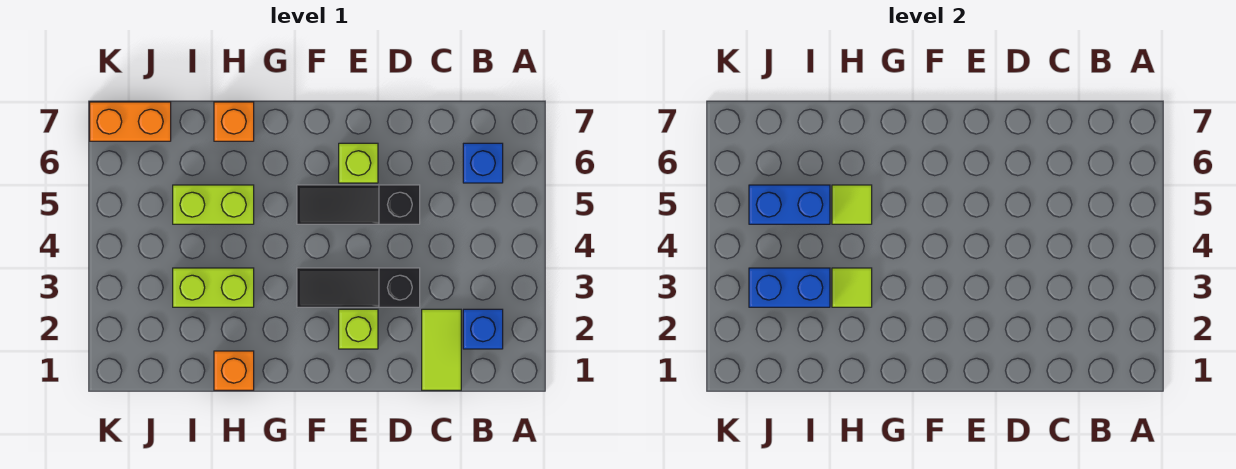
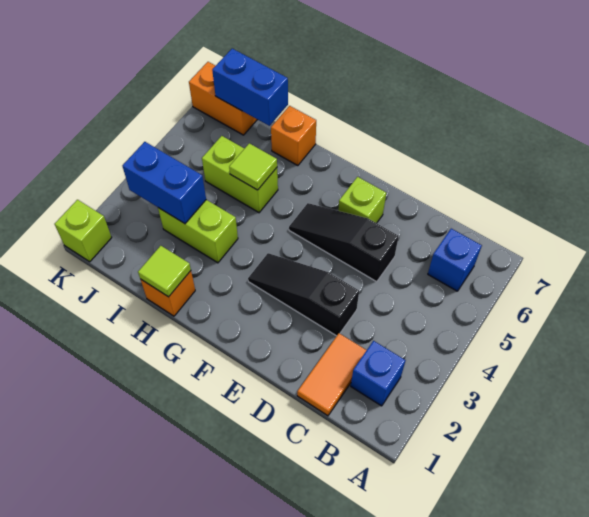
lime 1x2 tile [422,309,461,390] -> orange 1x2 tile [297,333,367,416]
lime 1x1 brick [339,309,378,349] -> lime 1x1 brick moved to [55,200,112,262]
lime 1x1 tile [832,268,872,307] -> lime 1x1 tile moved to [138,246,191,297]
blue 1x2 brick [749,185,830,224] -> blue 1x2 brick moved to [212,49,288,126]

